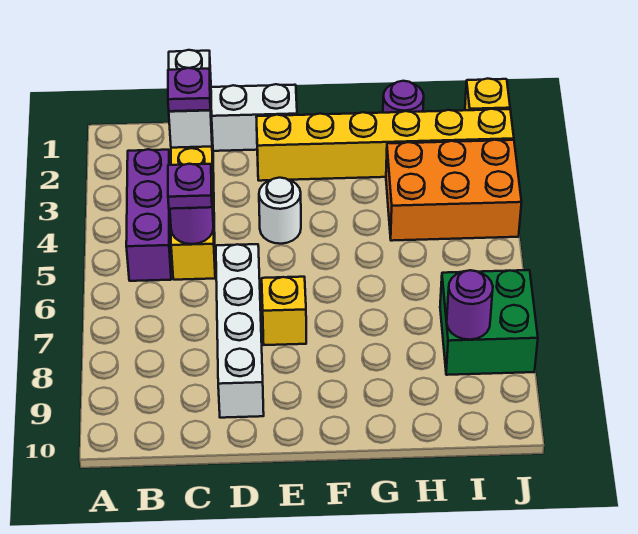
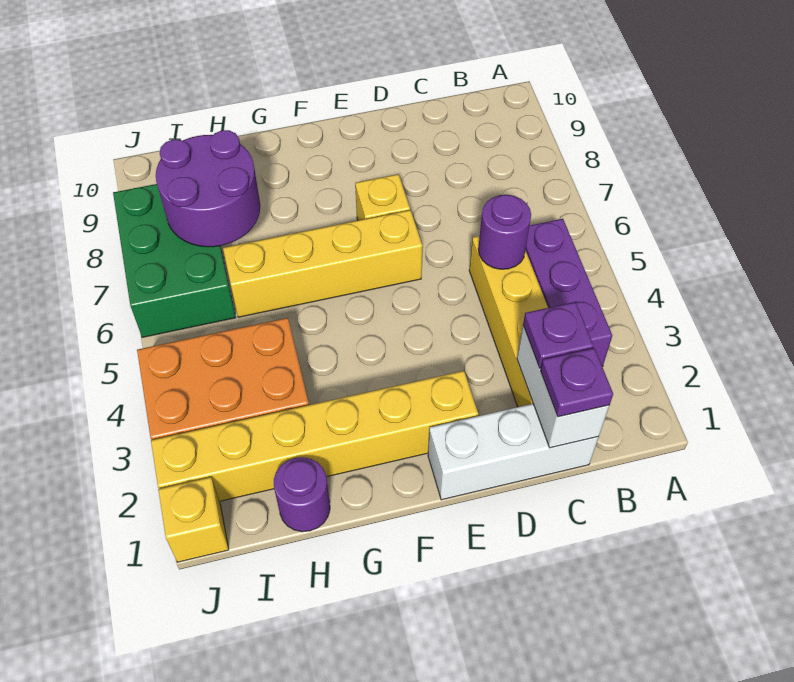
purple 1x1 plate [168,164,212,209] -> purple 1x1 plate moved to [540,348,613,417]
white 1x4 brick [216,244,264,418] -> none
white 1x1 round brick [259,178,301,244] -> none
none -> yellow 1x4 brick [223,210,422,317]
green 2x2 brick [440,270,538,375] -> green 2x3 brick [113,184,236,337]
purple 1x1 round brick [447,270,493,340] -> purple 2x2 round brick [156,130,260,247]

